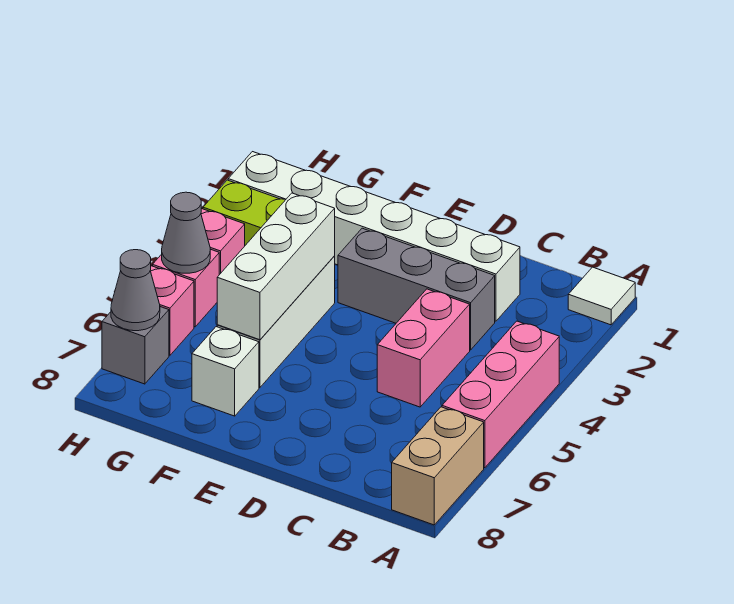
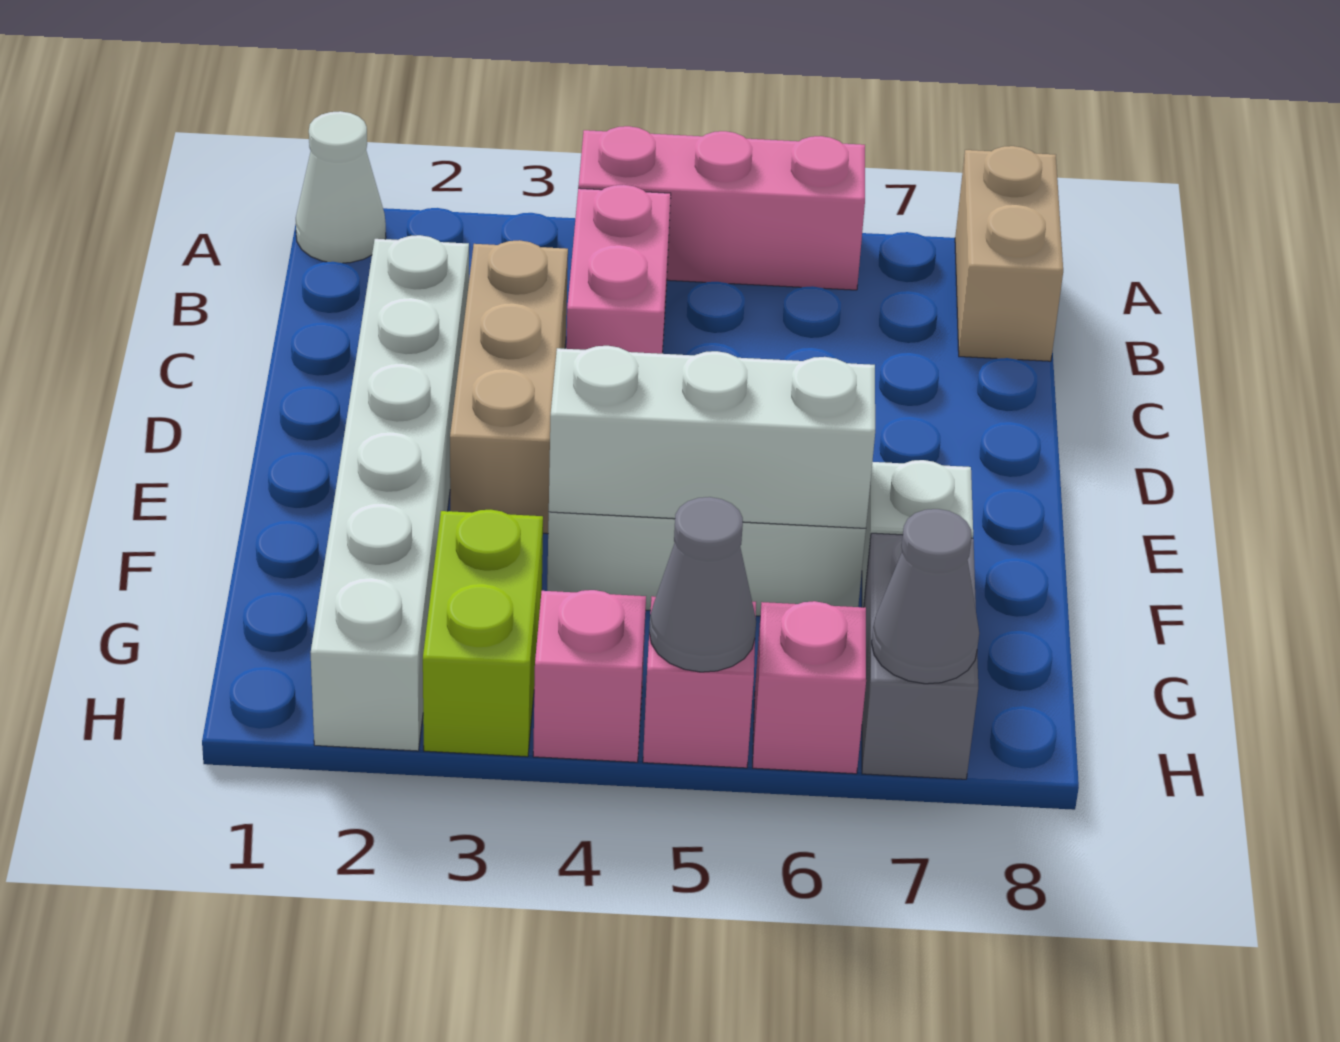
white 1x1 tile [568,267,635,325] -> white 1x1 cone [296,111,386,263]
tan 1x2 brick [392,407,484,525] -> tan 1x2 brick turned to [955,146,1063,361]
grey 1x3 brick [338,228,495,350] -> tan 1x3 brick [450,240,568,534]
pink 1x2 brick [377,289,470,407] -> pink 1x2 brick turned to [566,185,671,354]
grey 1x1 brick [102,307,169,384] -> grey 1x2 brick [862,533,978,779]

